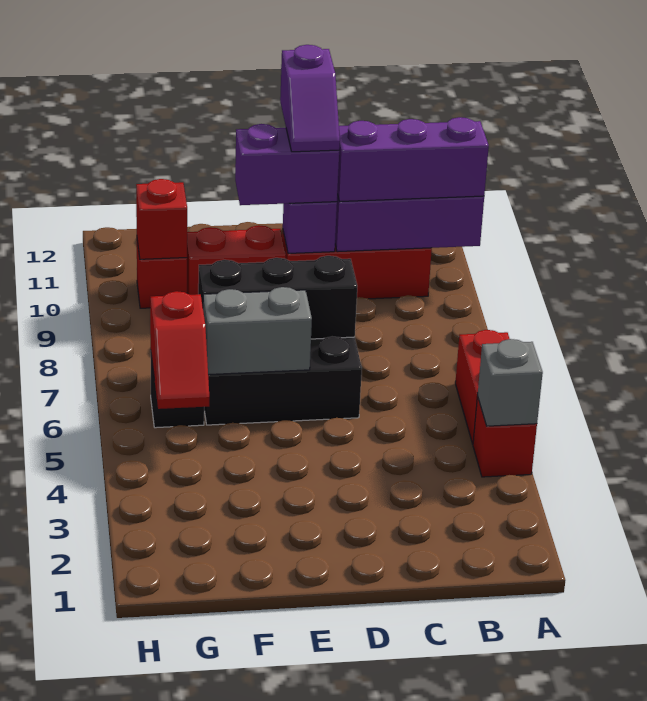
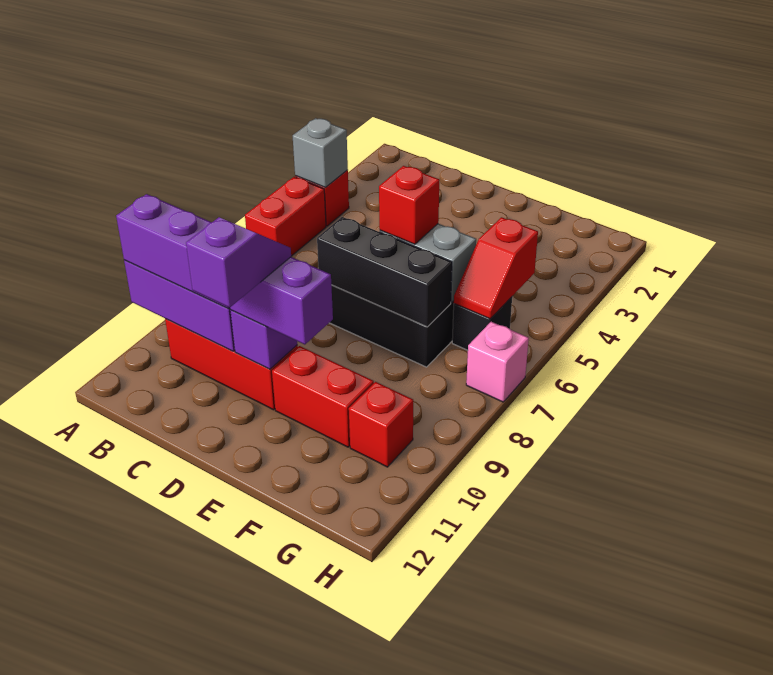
red 1x2 slope [150,291,209,409] -> red 1x2 slope turned to [454,217,538,319]
red 1x1 brick [136,179,187,259] -> red 1x1 brick moved to [379,166,439,244]
none -> pink 1x1 brick [466,322,529,402]

